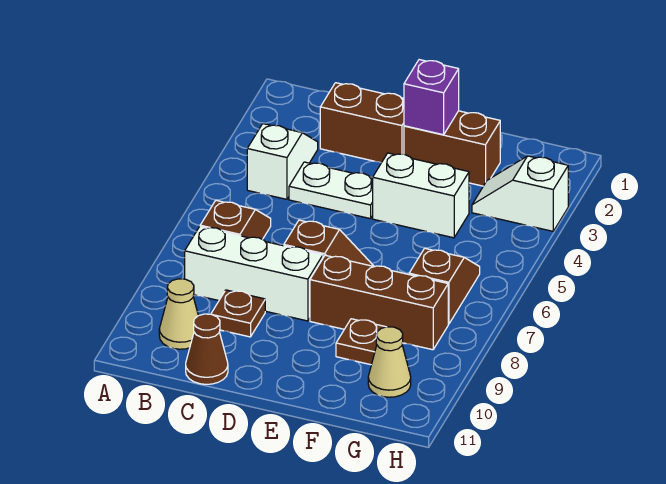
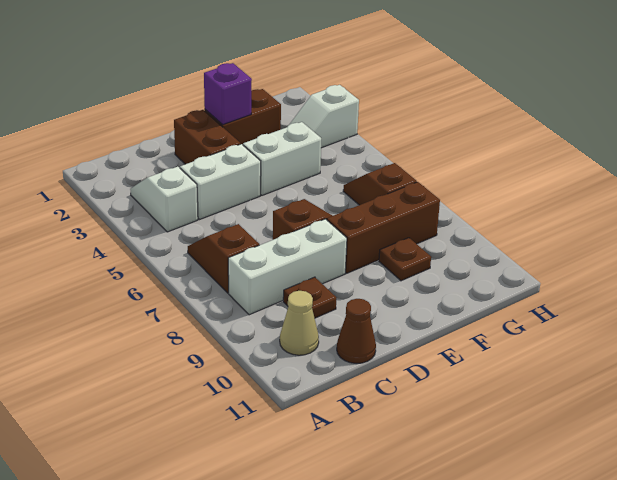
brown 1x2 brick [320,83,404,163] -> brown 1x2 brick turned to [174,110,241,164]
white 1x2 plate [289,162,373,219] -> white 1x2 brick [180,144,261,220]
tan 1x1 cone [368,327,411,397] -> none

